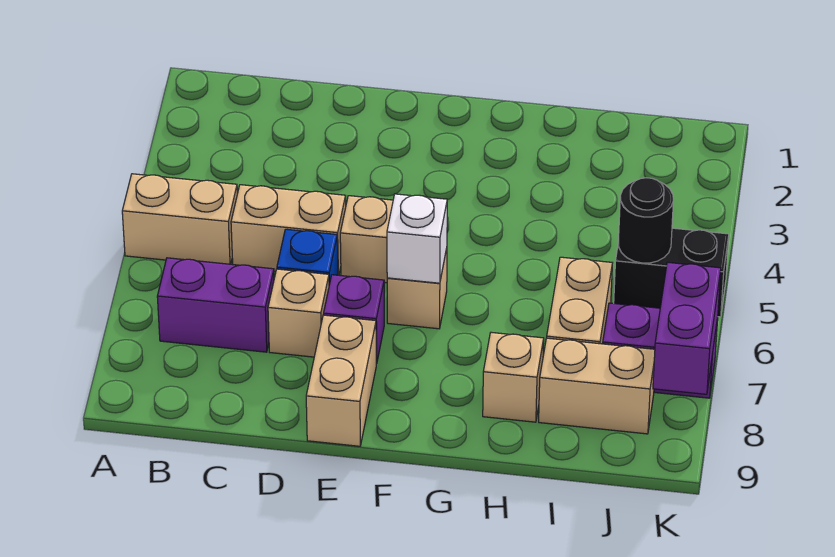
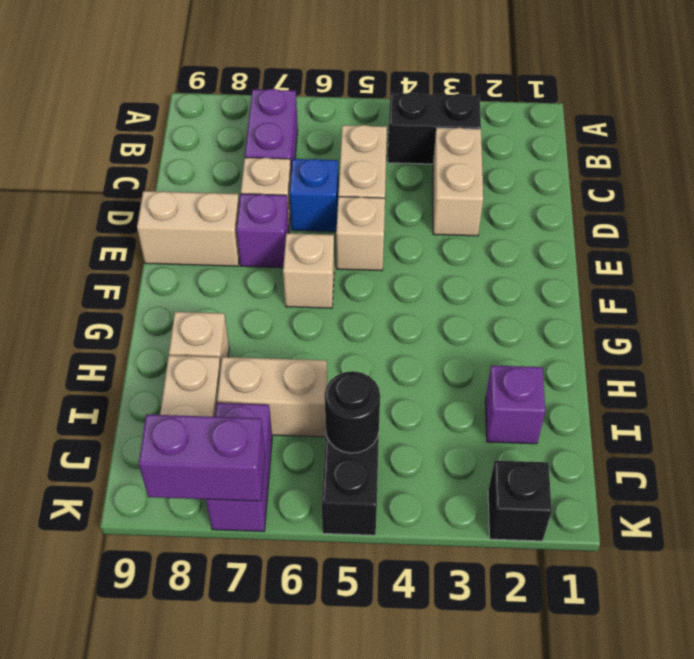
tan 1x2 brick [122,174,237,264] -> tan 1x2 brick moved to [433,128,483,236]
none -> black 1x2 brick [388,92,481,164]
white 1x1 brick [387,194,447,283] -> none
none -> purple 1x1 brick [485,365,545,444]
none -> black 1x1 brick [488,461,552,541]

